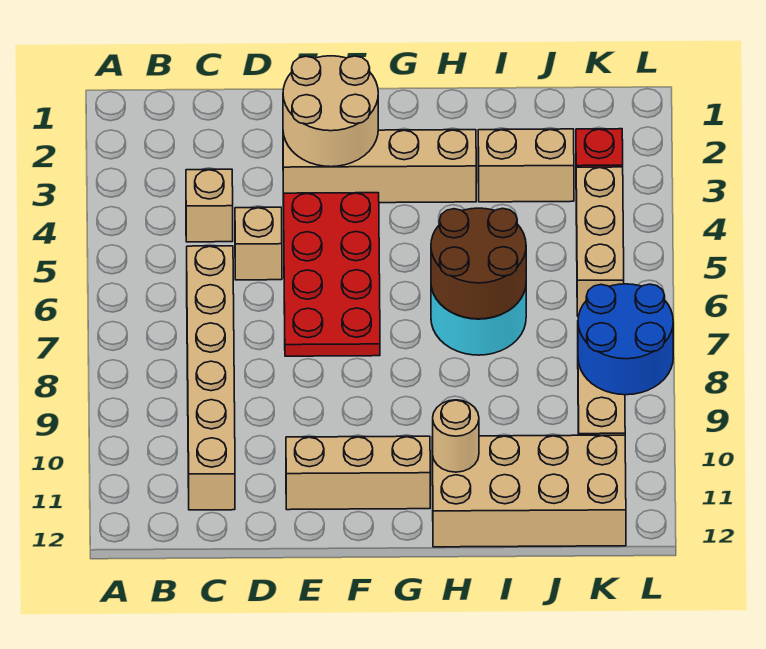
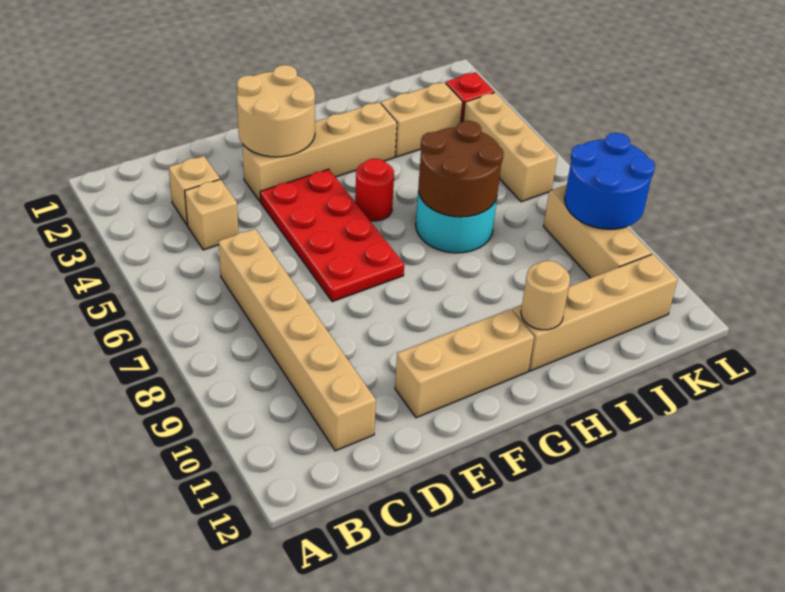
tan 1x1 brick [235,207,282,280] -> tan 1x1 brick moved to [169,156,220,225]
none -> red 1x1 round brick [355,158,394,221]
tan 2x4 brick [432,435,626,547] -> tan 1x4 brick [512,254,678,371]

